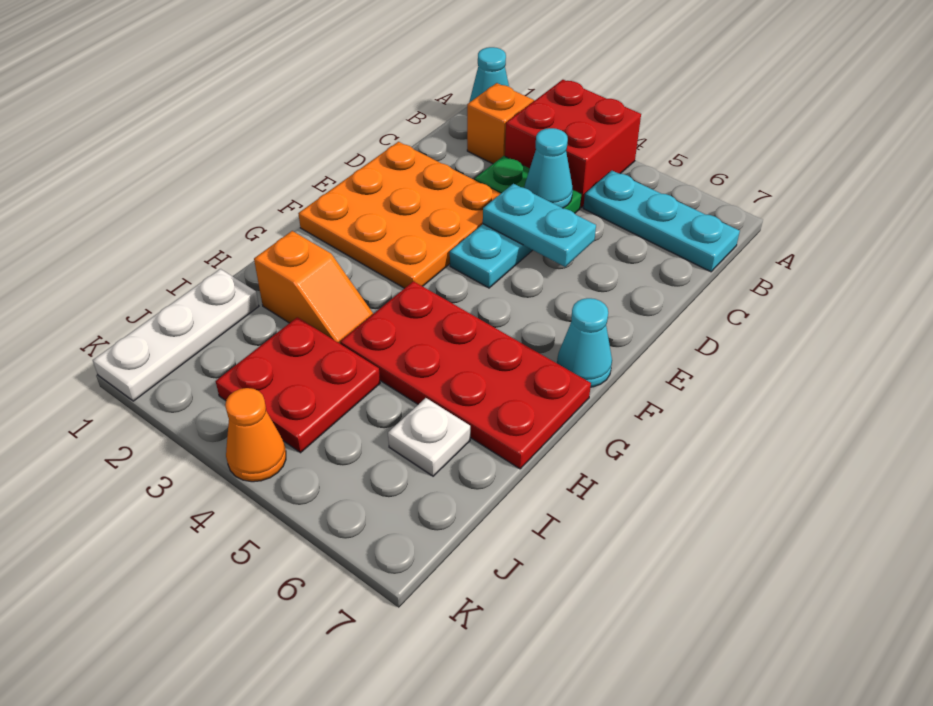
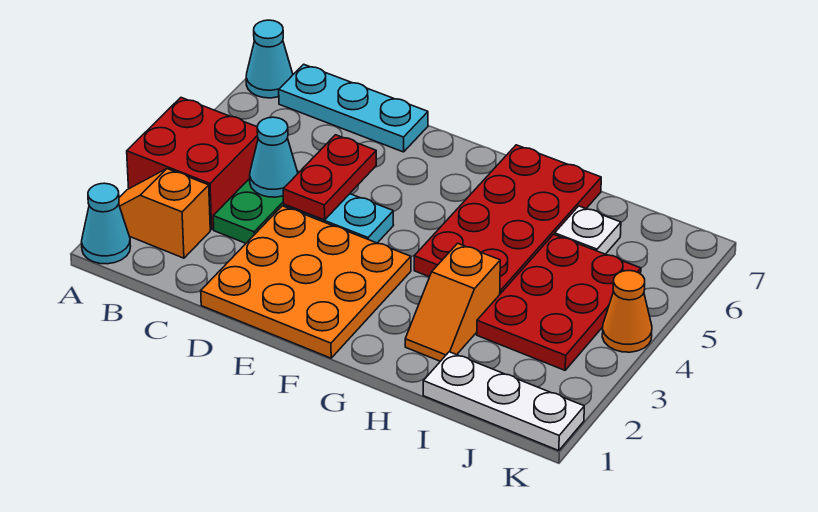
cyan 1x3 plate [583,171,740,272] -> cyan 1x3 plate turned to [279,64,428,152]
cyan 1x2 plate [483,184,596,267] -> red 1x2 plate [283,135,376,220]
cyan 1x1 cone [557,298,612,387] -> cyan 1x1 cone moved to [246,20,293,98]
orange 1x2 slope [254,231,373,344] -> orange 1x2 slope turned to [405,243,500,361]
red 2x2 plate [216,317,380,453] -> red 2x3 plate [477,234,641,370]

